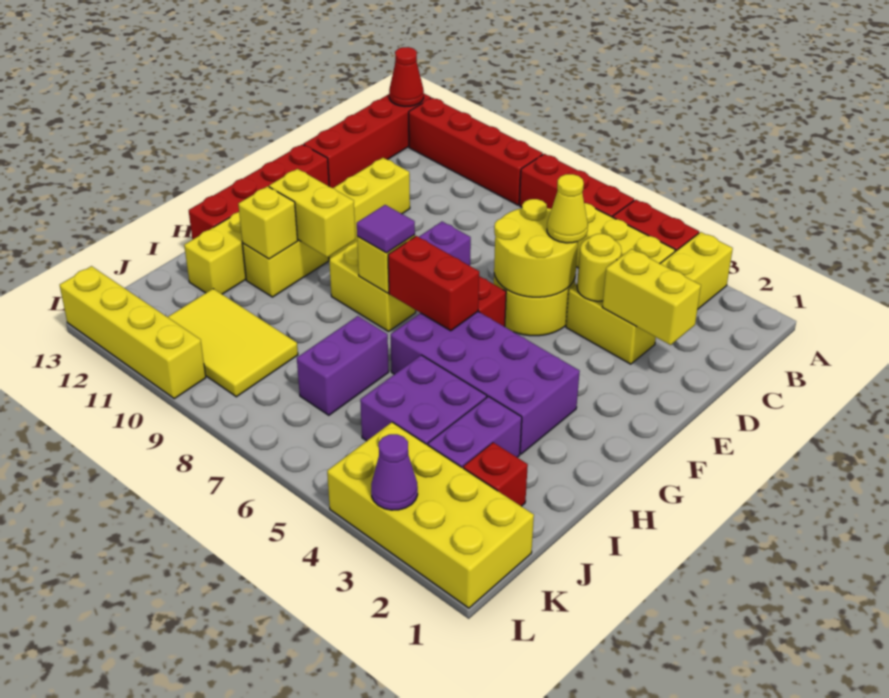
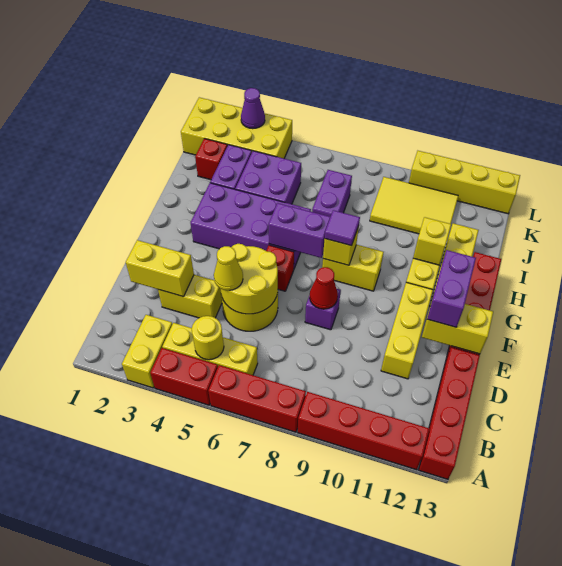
red 1x1 cone [389,47,424,107] -> red 1x1 cone moved to [310,267,338,309]
yellow 1x1 round brick [577,234,621,301] -> yellow 1x1 round brick moved to [192,316,224,360]
none -> purple 1x2 brick [427,250,476,327]
red 1x2 brick [388,236,479,331] -> purple 1x2 brick [269,203,330,258]
yellow 1x2 brick [269,169,355,257] -> yellow 1x2 brick moved to [422,304,493,354]

